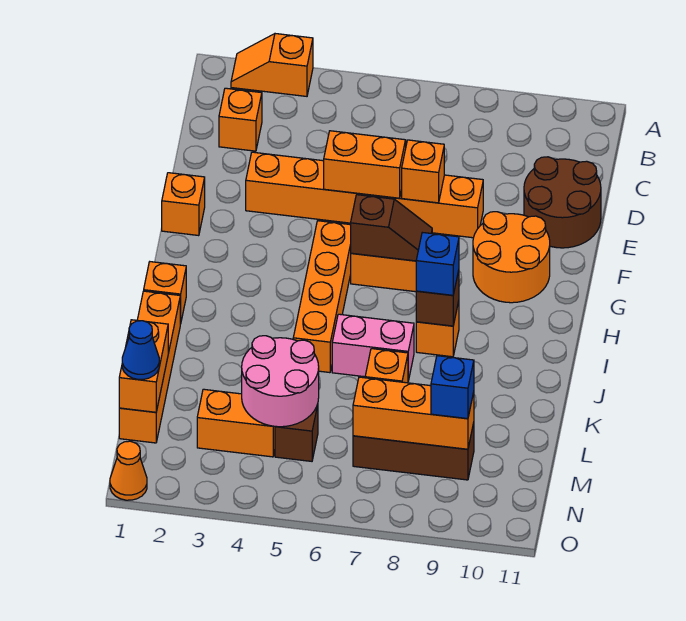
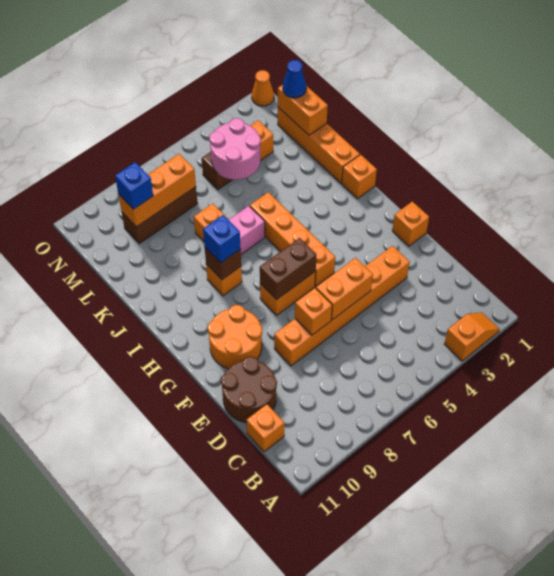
orange 1x1 brick [219,88,262,151] -> orange 1x1 brick moved to [247,404,284,452]
brown 1x2 slope [351,195,432,261] -> brown 1x2 brick [260,238,316,300]

